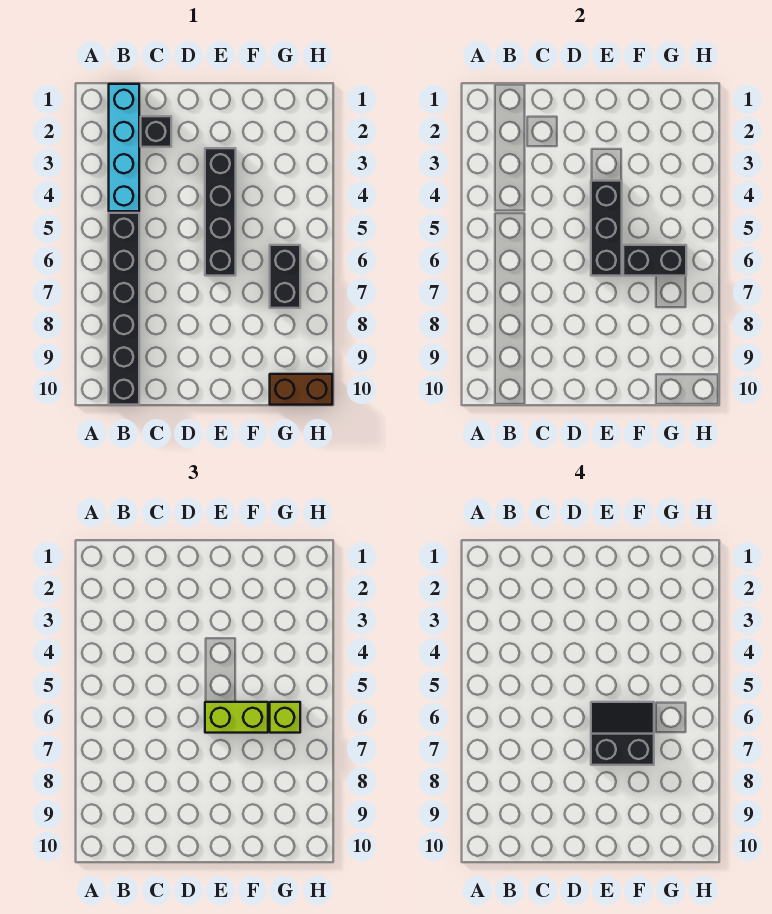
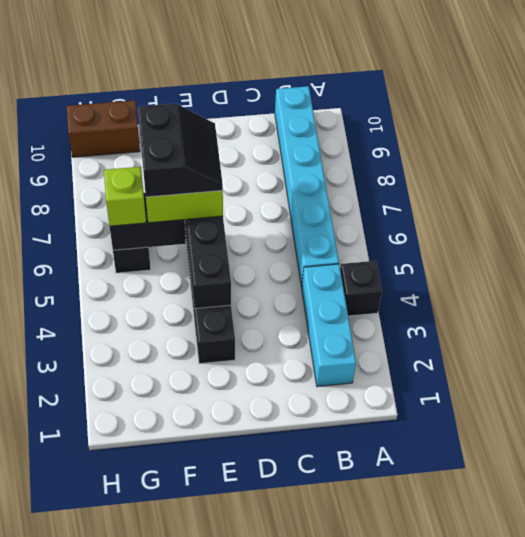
cyan 1x4 brick [109,84,139,211] -> cyan 1x3 brick [302,264,356,387]
black 1x6 brick [109,213,139,405] -> cyan 1x6 brick [275,86,339,287]
black 1x1 brick [141,116,171,147] -> black 1x1 brick moved to [340,261,382,316]
black 2x2 slope [591,702,654,765] -> black 2x2 slope turned to [138,104,223,197]

